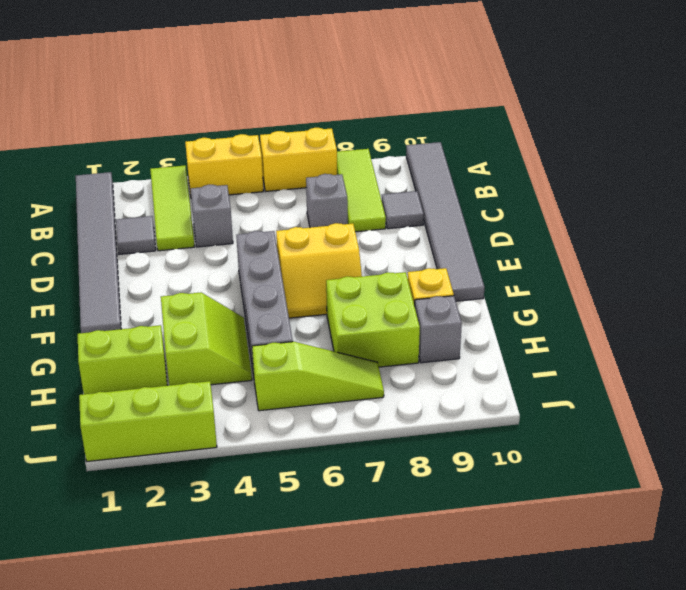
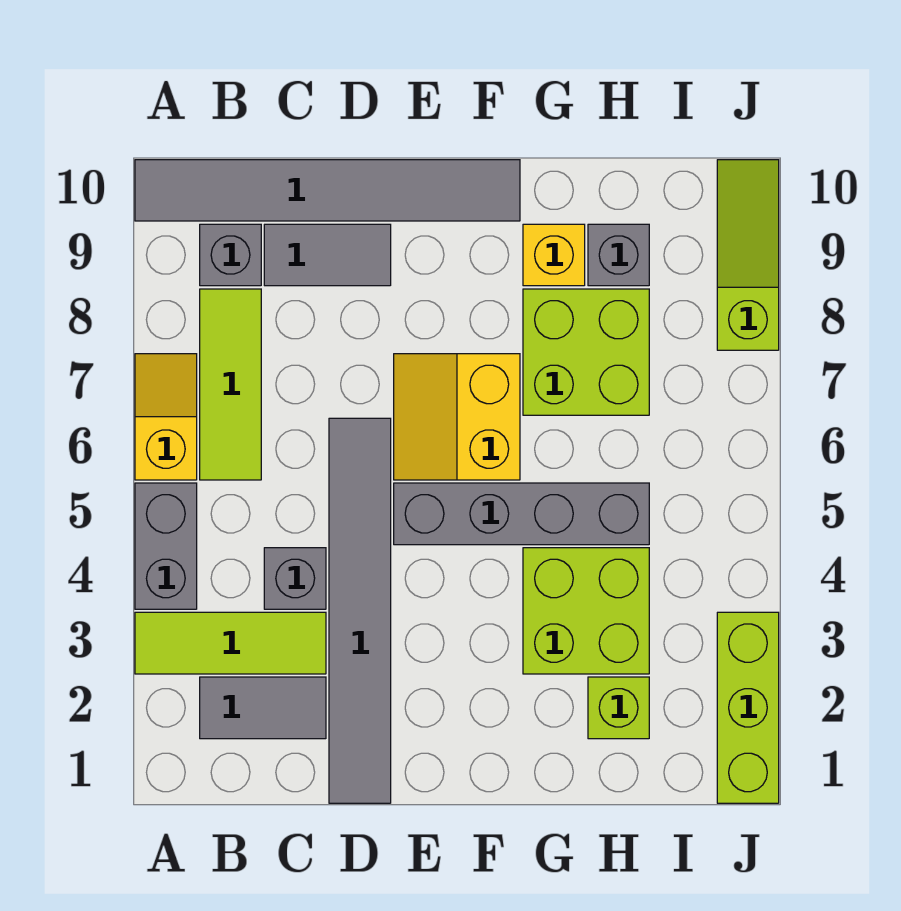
grey 1x6 tile [76,172,121,333] -> grey 1x6 tile turned to [329,418,391,803]
yellow 1x2 brick [185,134,263,195] -> grey 1x2 brick [135,483,197,609]
yellow 1x2 brick [260,128,337,191] -> yellow 1x2 slope [135,354,197,480]
lime 1x3 tile [337,149,386,232] -> lime 1x3 tile turned to [200,289,261,480]
grey 1x1 tile [116,216,156,255] -> grey 1x2 tile [200,677,326,739]
grey 1x1 brick [306,174,348,228] -> grey 1x1 brick moved to [200,224,261,286]
grey 1x1 tile [382,191,424,229] -> grey 1x2 tile [264,224,391,286]
yellow 2x2 slope [276,223,362,318] -> yellow 2x2 slope turned to [394,354,520,480]
lime 2x2 slope [161,293,252,385] -> lime 2x2 brick [523,548,649,674]
lime 1x2 brick [78,325,167,394] -> lime 1x1 brick [588,677,649,739]
lime 1x3 slope [252,342,384,411] -> lime 1x3 slope moved to [717,160,779,350]

